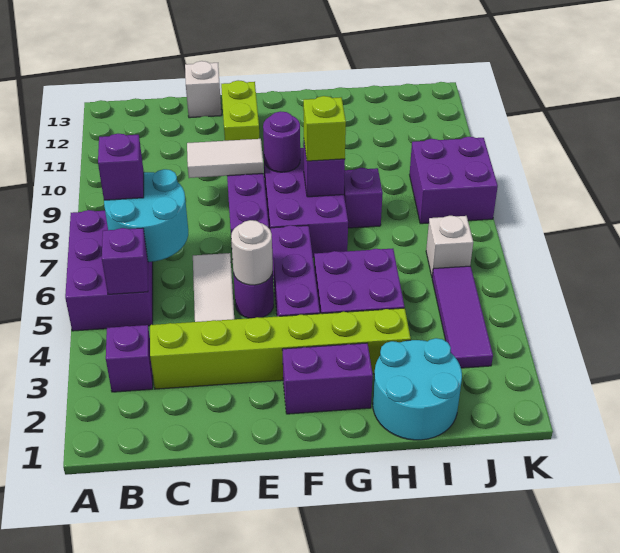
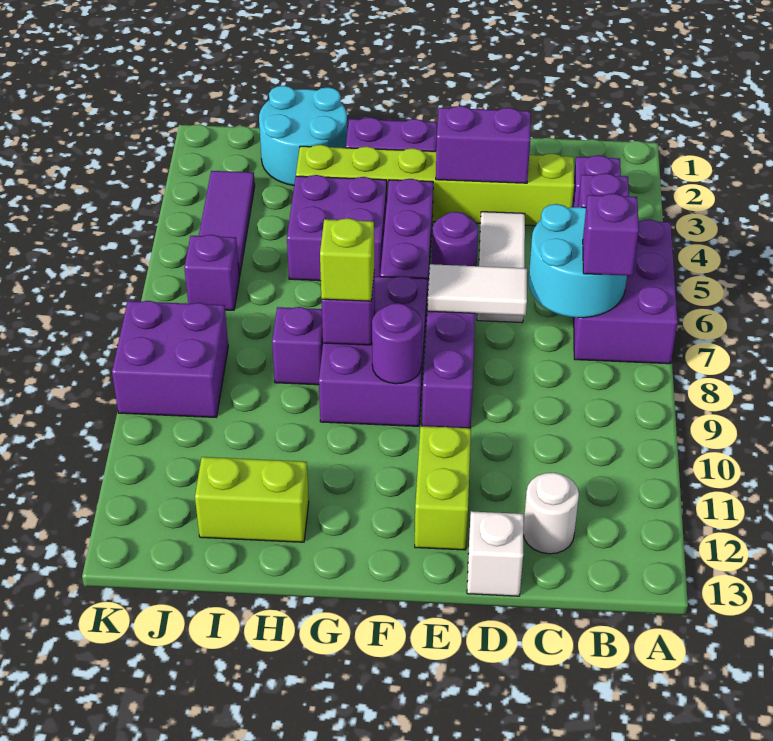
none -> purple 1x2 brick [436,106,531,183]
white 1x2 tile [187,139,264,178] -> white 1x2 tile moved to [427,264,527,315]
white 1x1 round brick [231,220,273,285] -> white 1x1 round brick moved to [523,473,579,554]
none -> lime 1x2 brick [195,457,309,542]
white 1x1 brick [426,216,473,276] -> purple 1x1 brick [184,235,239,310]

